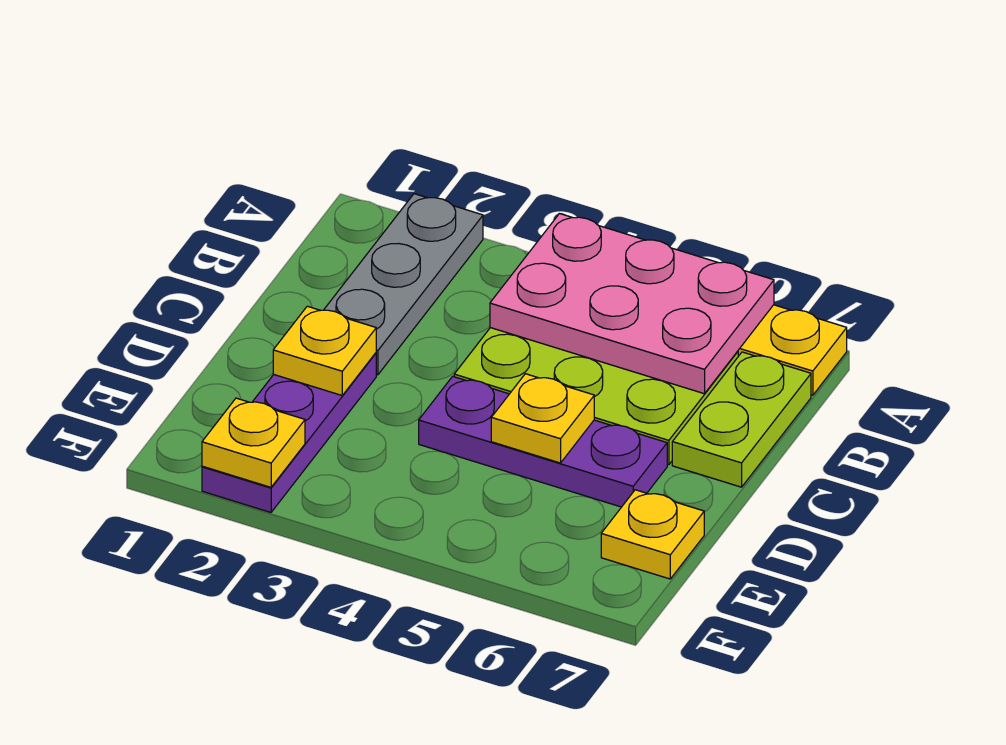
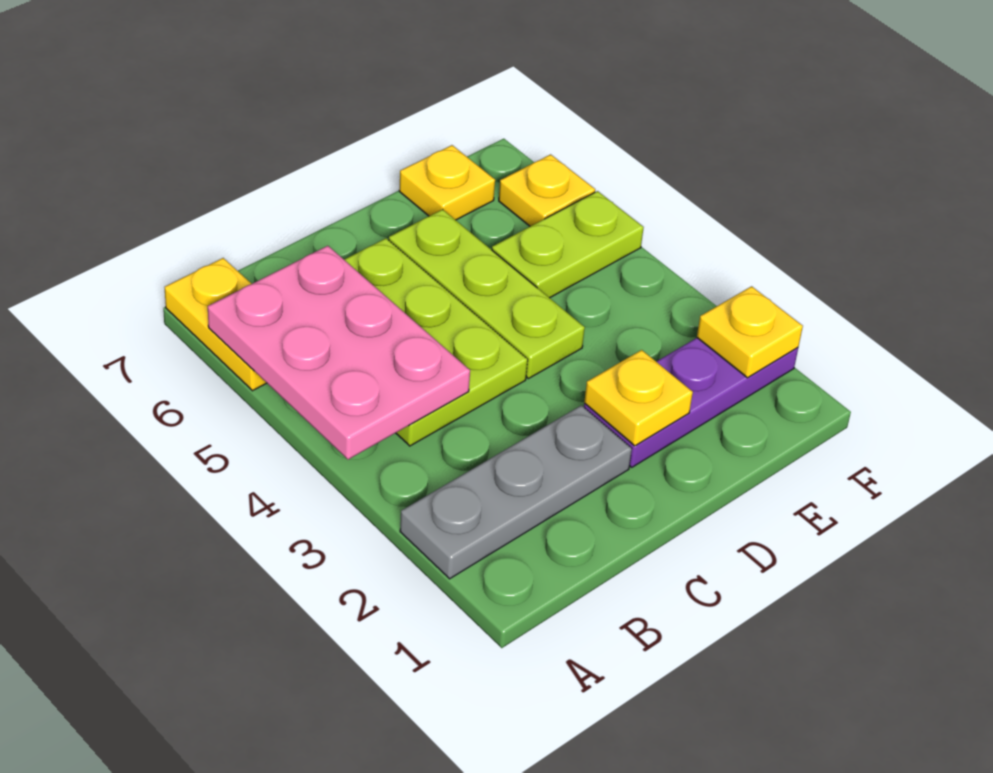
lime 1x2 plate [672,352,811,487] -> lime 1x2 plate moved to [492,191,644,298]
purple 1x3 plate [419,376,667,507] -> lime 1x3 plate [389,209,585,379]
yellow 1x1 plate [491,374,594,463] -> yellow 1x1 plate moved to [499,154,595,226]

